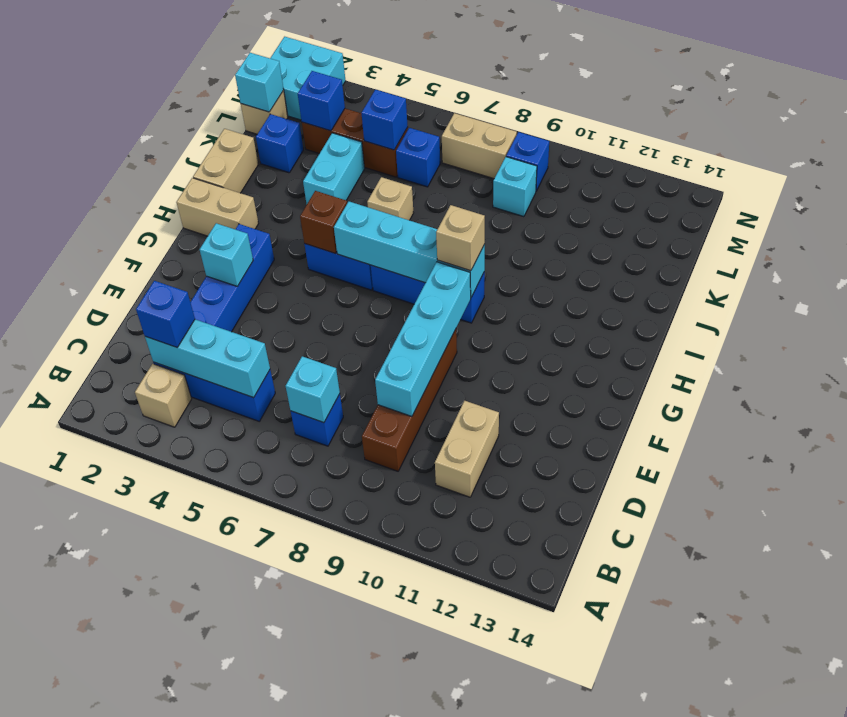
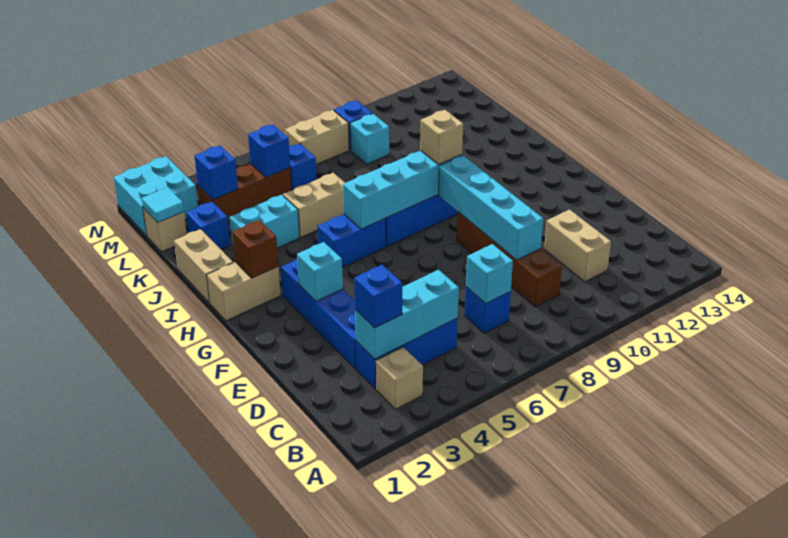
brown 1x1 brick [300,191,347,254] -> brown 1x1 brick moved to [232,220,278,278]
cyan 1x2 brick [303,133,365,204] -> cyan 1x2 brick turned to [230,195,299,248]
tan 1x1 brick [367,177,413,220] -> tan 1x2 brick [283,173,345,237]
cyan 1x1 brick [235,53,284,112] -> cyan 1x1 tile [142,187,184,223]

